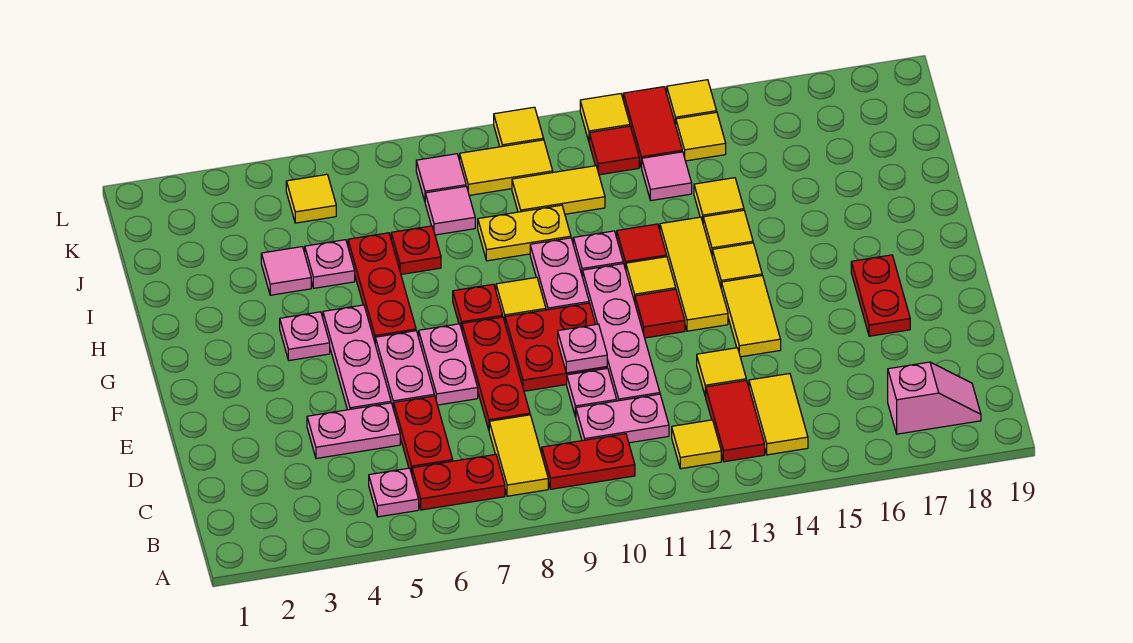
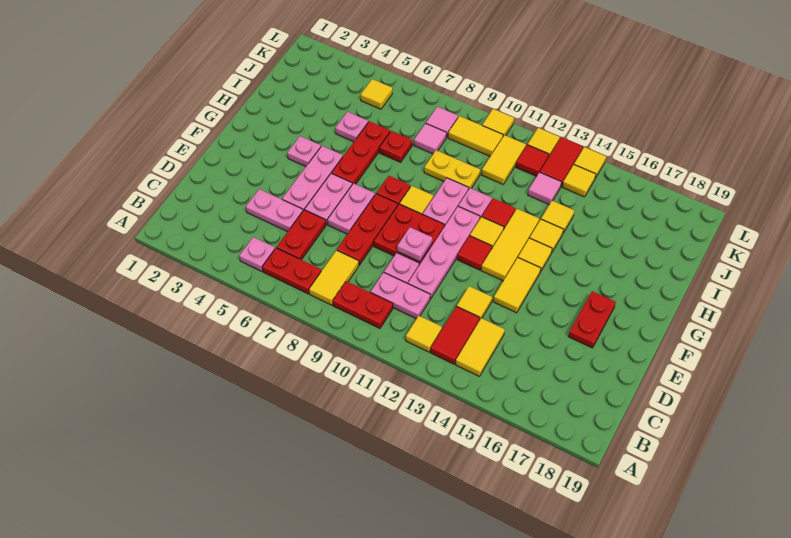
pink 1x2 slope [888,362,981,434] -> none
pink 1x1 tile [261,247,311,295] -> none
yellow 1x2 tile [512,166,605,214] -> yellow 1x2 tile turned to [482,135,526,184]

